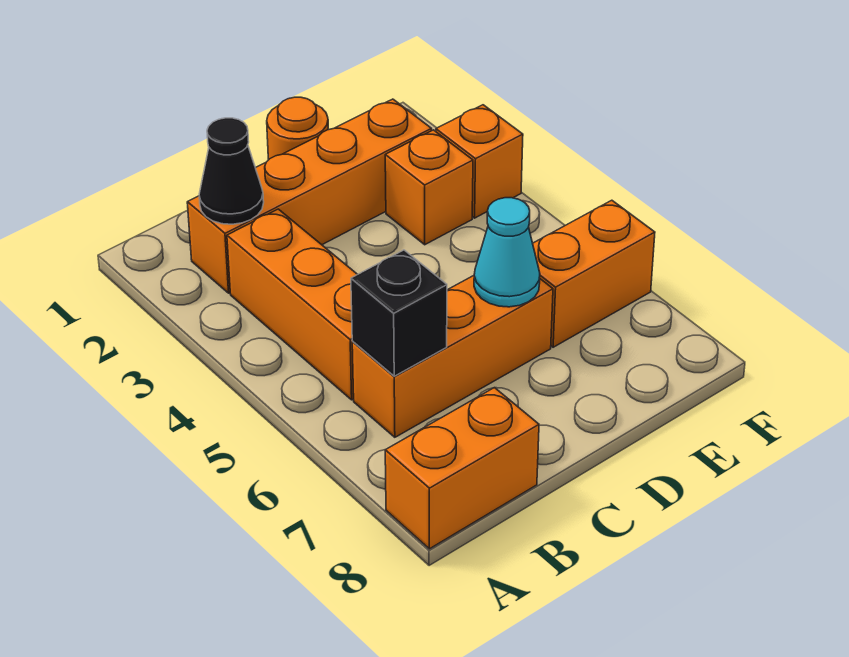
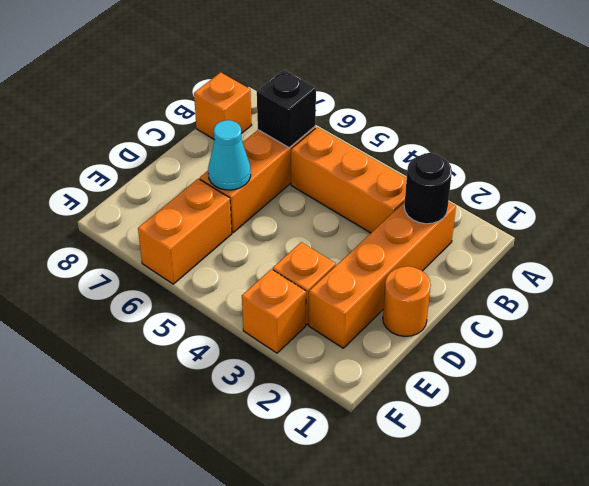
orange 1x2 brick [385,388,539,549] -> orange 1x1 brick [194,72,252,139]
black 1x1 cone [199,118,264,224] -> black 1x1 round brick [404,153,452,224]

